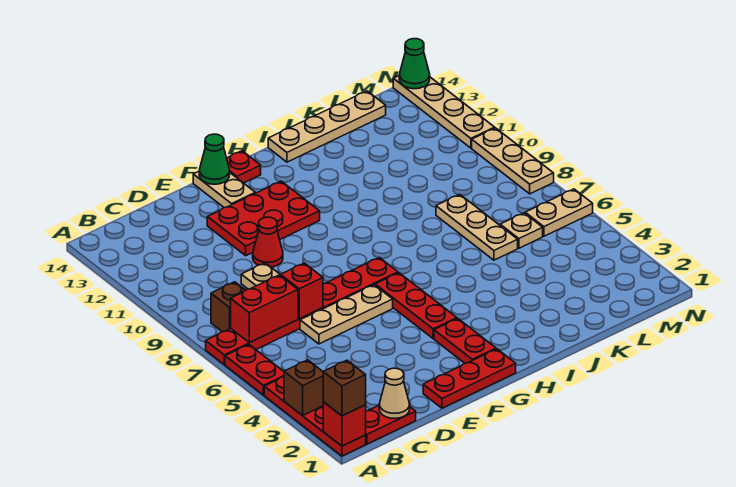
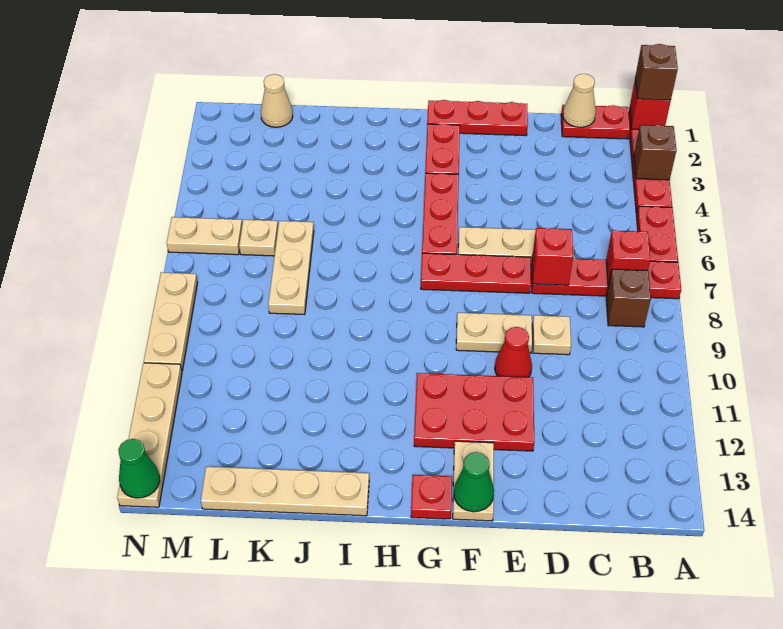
red 1x2 brick [231,275,298,343] -> red 1x1 brick [606,231,650,286]
none -> tan 1x2 plate [456,313,532,353]
none -> tan 1x1 cone [261,74,293,127]

